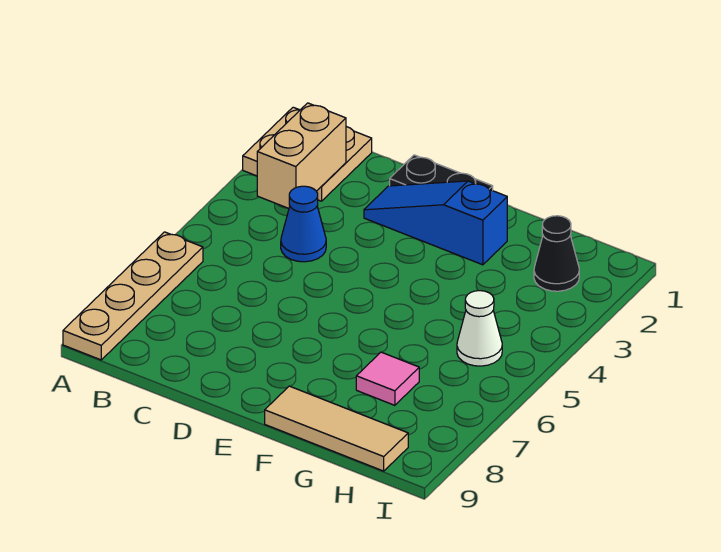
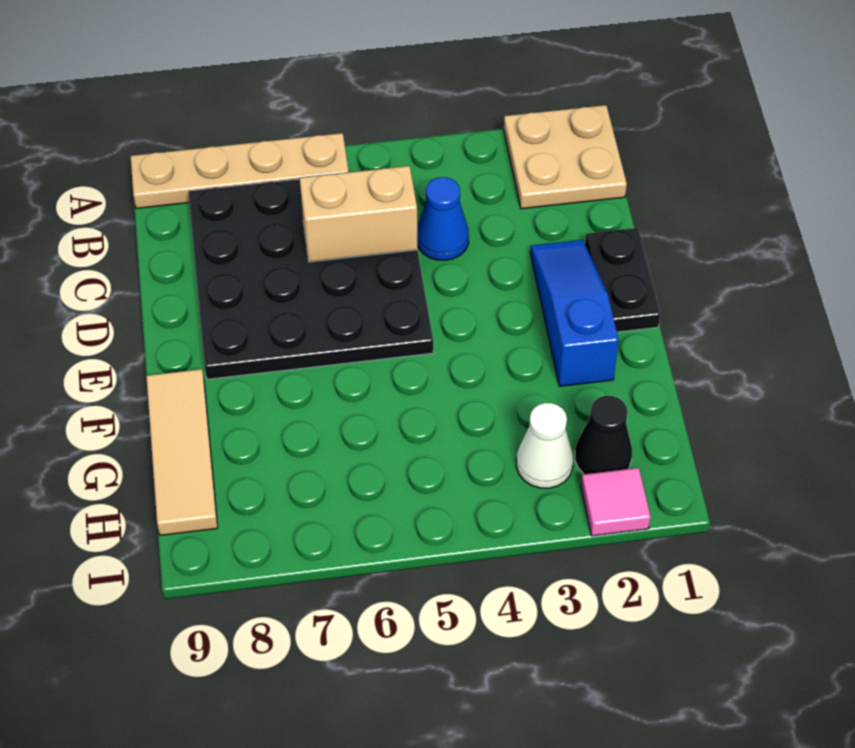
tan 1x2 brick [257,103,346,208] -> tan 1x2 brick moved to [300,166,418,262]
none -> black 4x4 plate [188,179,433,379]
pink 1x1 tile [356,352,419,405] -> pink 1x1 tile moved to [581,468,651,536]
white 1x1 cone [457,291,502,366] -> white 1x1 cone moved to [516,403,573,488]

